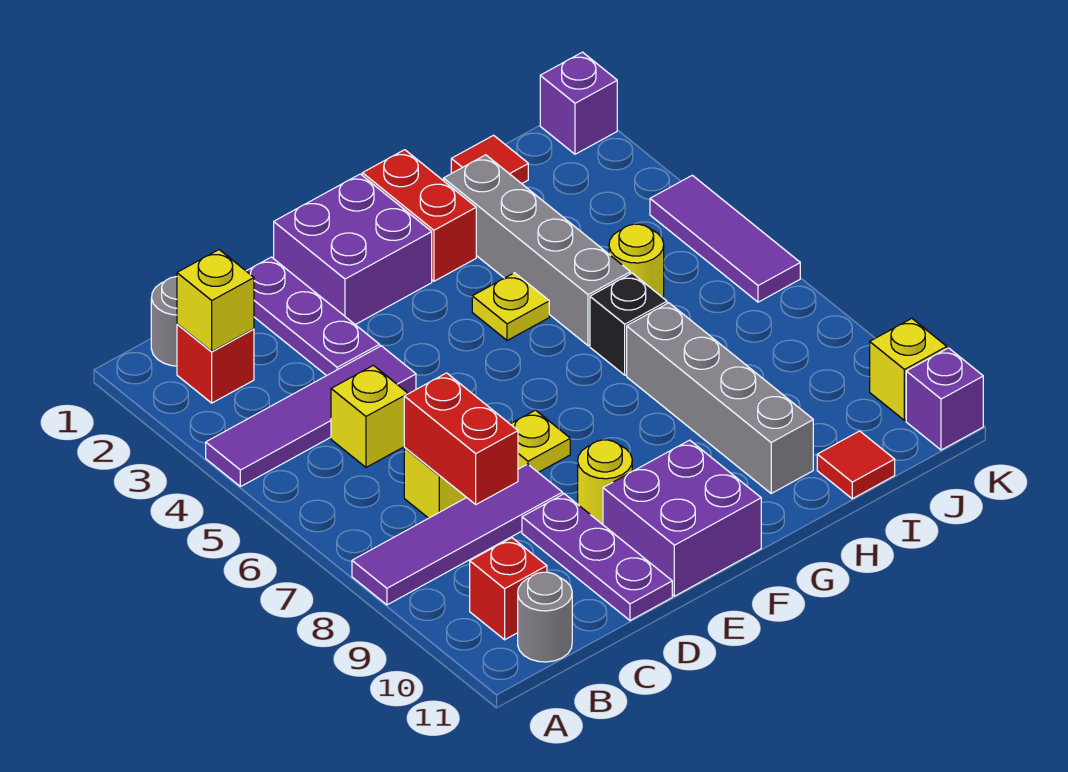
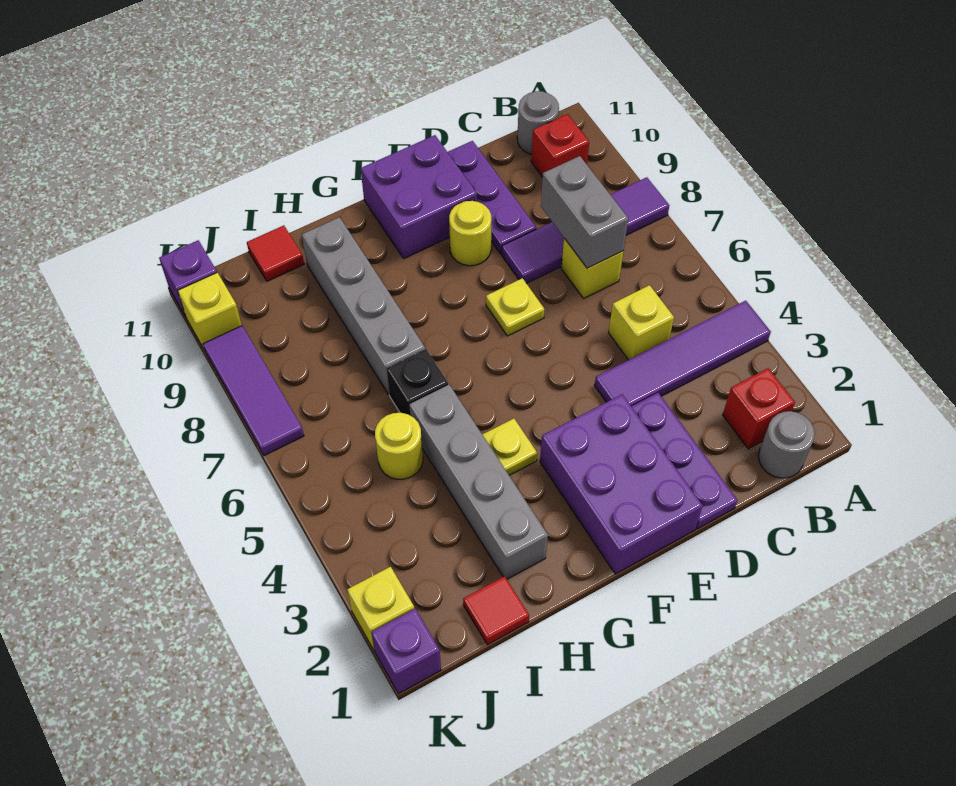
yellow 1x1 brick [177,250,254,352] -> yellow 1x1 brick moved to [347,567,414,651]
red 1x2 brick [404,373,518,504] -> grey 1x2 brick [541,156,628,268]
purple 2x2 brick [274,174,432,325] -> purple 2x3 brick [540,394,703,574]
red 1x2 brick [362,150,476,281] -> none
purple 1x3 tile [650,175,800,302] -> purple 1x3 tile moved to [203,326,304,456]

